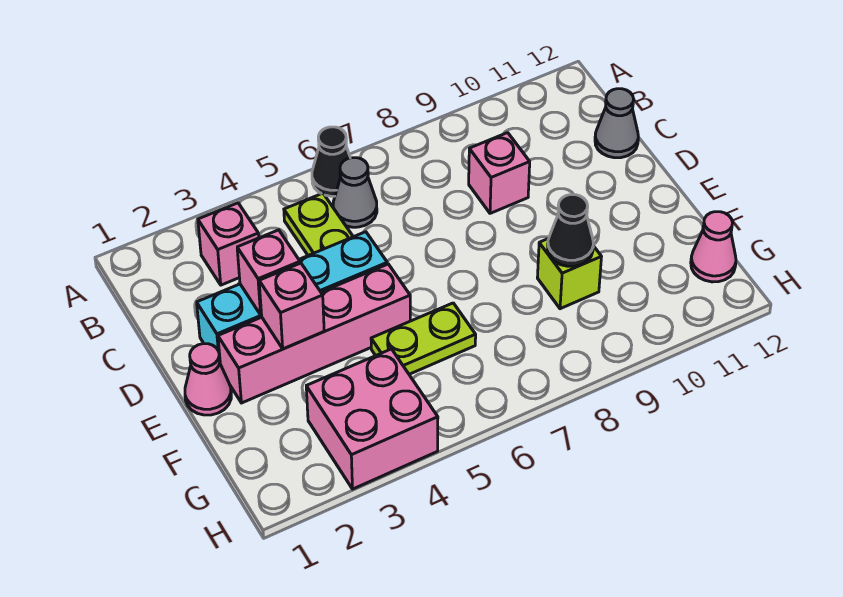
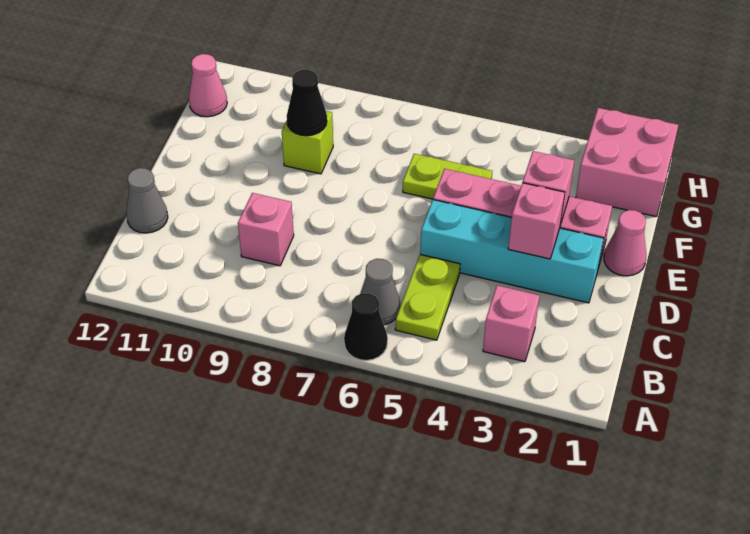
pink 2x2 brick [306,349,438,489] -> pink 2x2 brick moved to [576,108,678,217]

